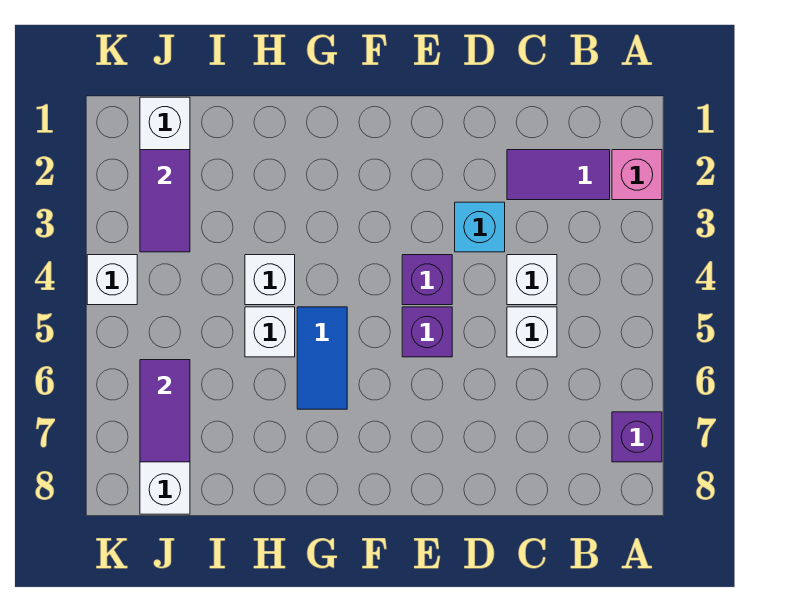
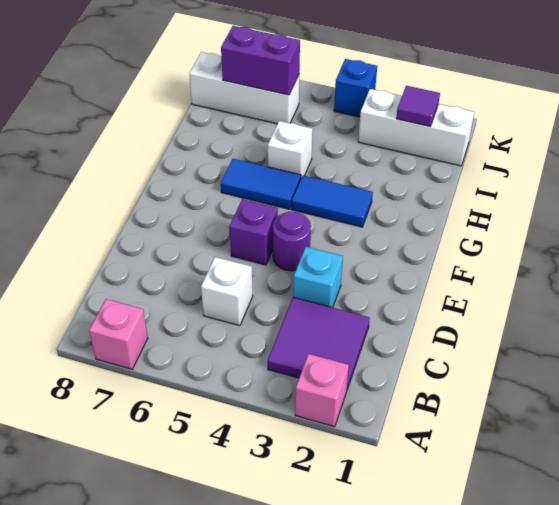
purple 1x1 brick [612,412,662,462] -> pink 1x1 brick [89,299,148,369]
purple 1x2 tile [507,150,610,200] -> purple 2x2 tile [268,297,370,389]
white 1x1 brick [507,255,557,305] -> none
purple 1x1 brick [402,255,452,305] -> purple 1x1 round brick [273,212,311,271]
none -> blue 1x2 tile [292,175,373,227]
white 1x1 brick [245,255,295,305] -> none
purple 1x2 tile [140,150,190,252] -> purple 1x1 tile [396,86,440,126]
purple 1x2 tile [140,360,190,462] -> purple 1x2 brick [221,26,300,95]
white 1x1 brick [87,255,137,305] -> blue 1x1 brick [334,59,377,117]

